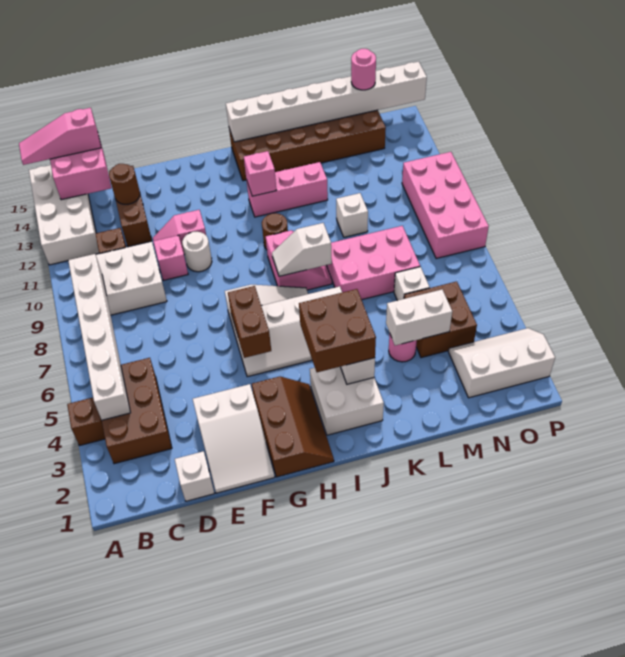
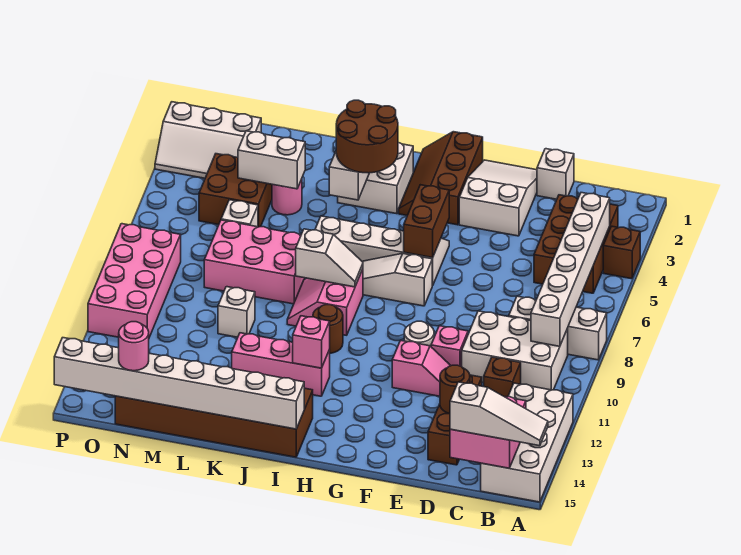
none -> white 1x3 brick [509,296,607,360]
pink 1x3 slope [19,108,101,165] -> white 1x3 slope [450,382,548,446]
brown 2x2 brick [299,289,376,372] -> brown 2x2 round brick [336,100,398,173]

